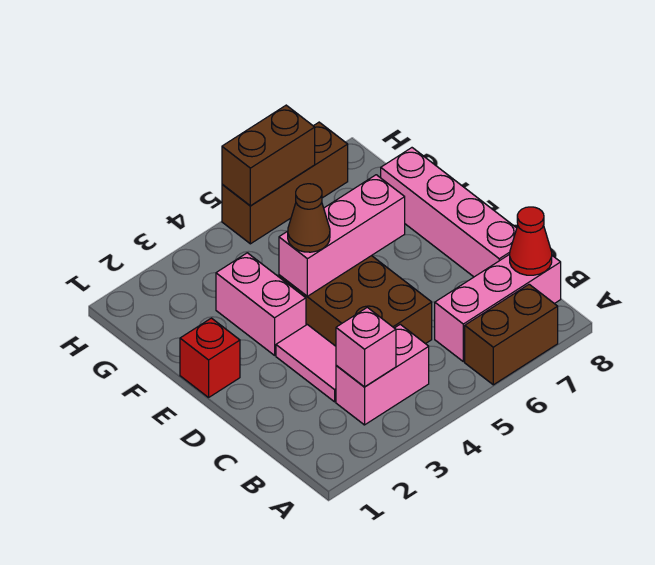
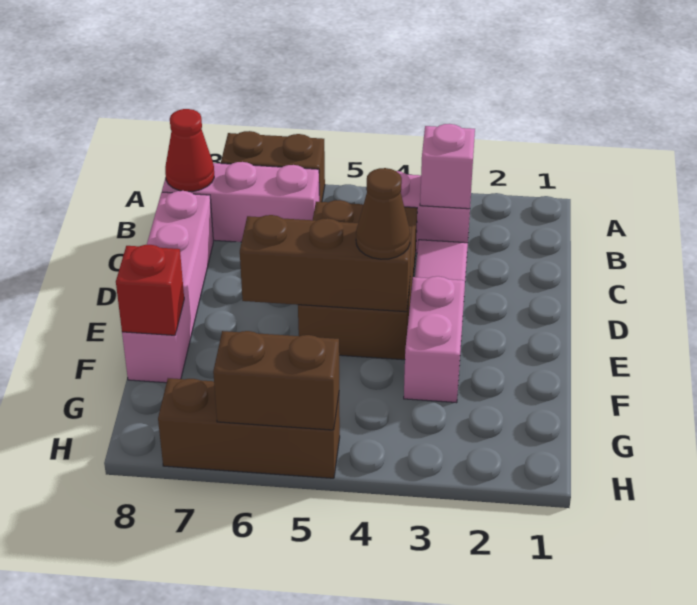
red 1x1 brick [180,318,240,397] -> red 1x1 brick moved to [116,245,184,335]
pink 1x3 brick [279,175,405,296] -> brown 1x3 brick [240,215,412,312]

